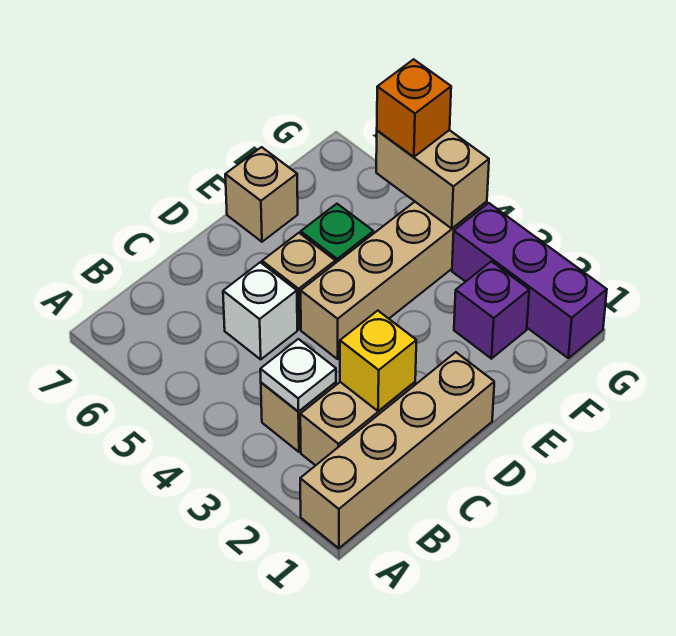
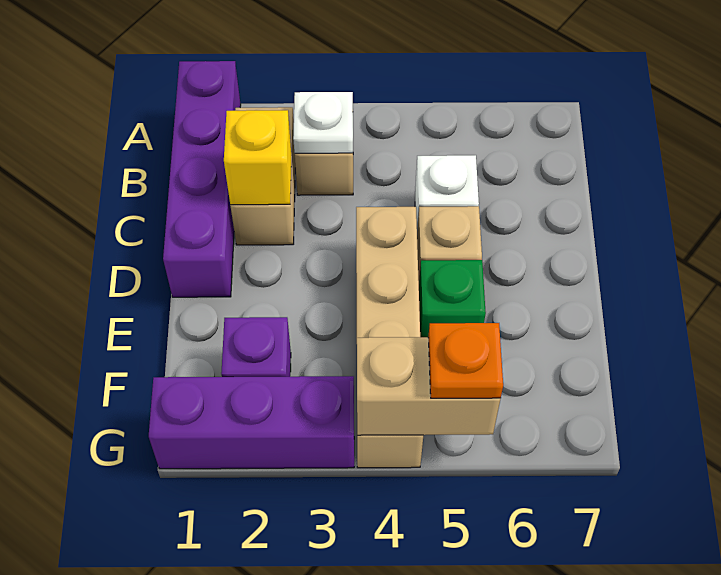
tan 1x4 brick [300,352,494,548] -> purple 1x4 brick [163,61,241,297]
tan 1x1 brick [225,147,298,242] -> none
orange 1x1 brick [377,59,451,157] -> orange 1x1 plate [428,323,503,398]

